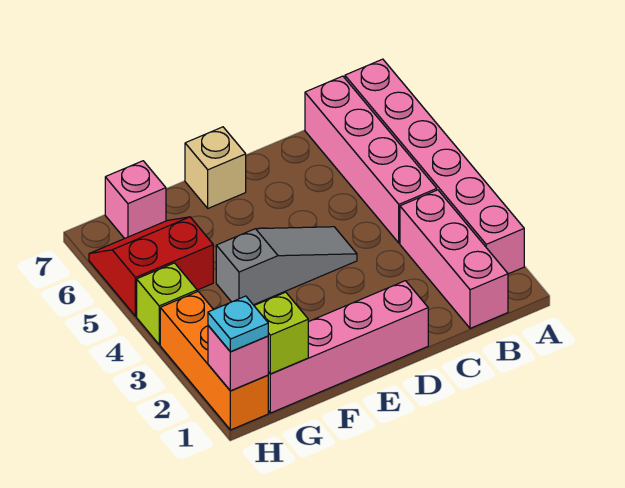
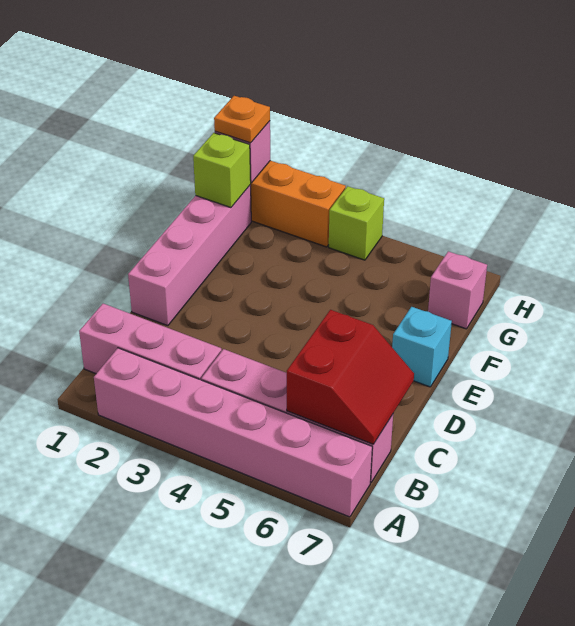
grey 1x3 slope [216,227,357,305] -> none
tan 1x1 brick [185,127,246,208] -> cyan 1x1 brick [392,307,452,387]
red 2x2 slope [89,217,213,316] -> red 2x2 slope moved to [287,310,414,444]
cyan 1x1 plate [208,296,268,352] -> orange 1x1 plate [214,96,270,143]

